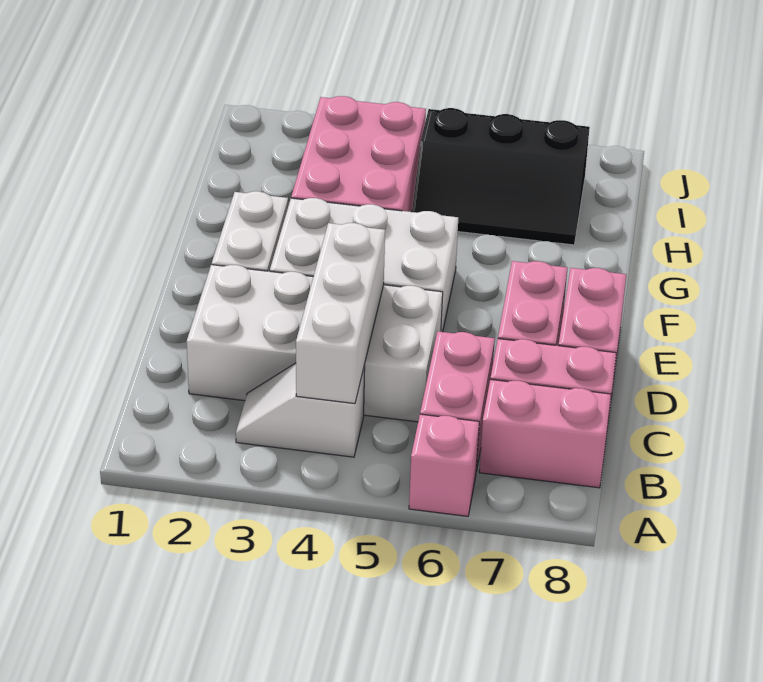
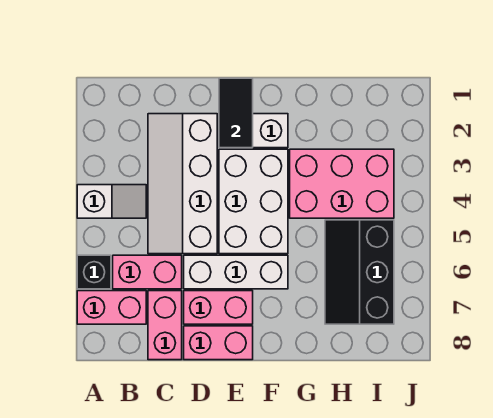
pink 1x1 brick [409,414,479,516] -> black 1x1 brick [77,255,111,289]
white 1x2 slope [236,363,365,457] -> white 1x2 slope turned to [77,185,146,218]
white 1x3 brick [296,223,385,404] -> white 1x3 brick moved to [184,255,288,289]
pink 1x2 brick [479,379,611,488] -> pink 1x2 brick turned to [77,291,146,324]
white 2x4 brick [187,265,443,422] -> white 2x4 slope [148,114,217,254]
none -> black 1x2 tile [219,78,253,148]

